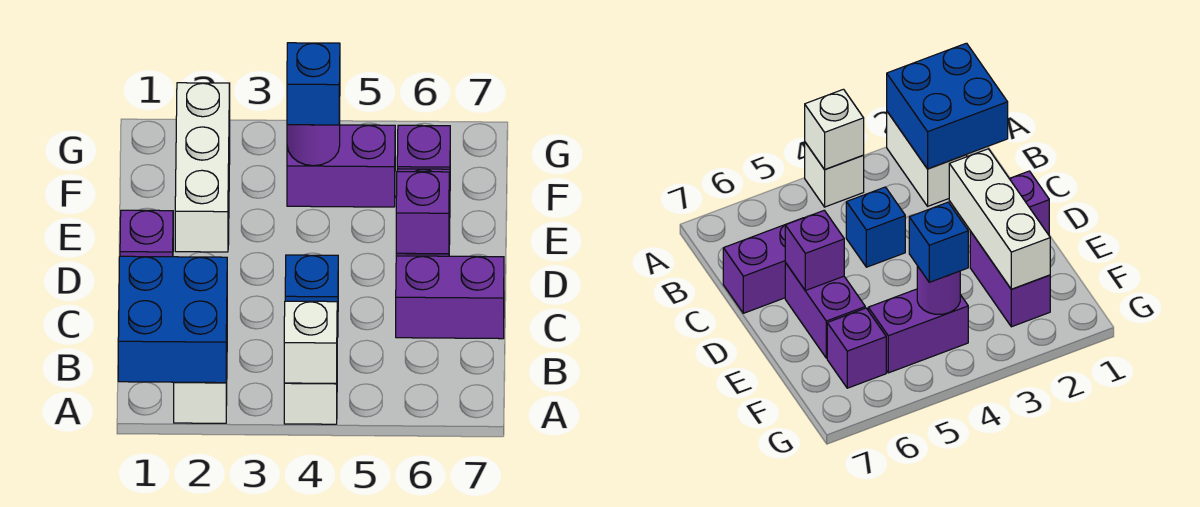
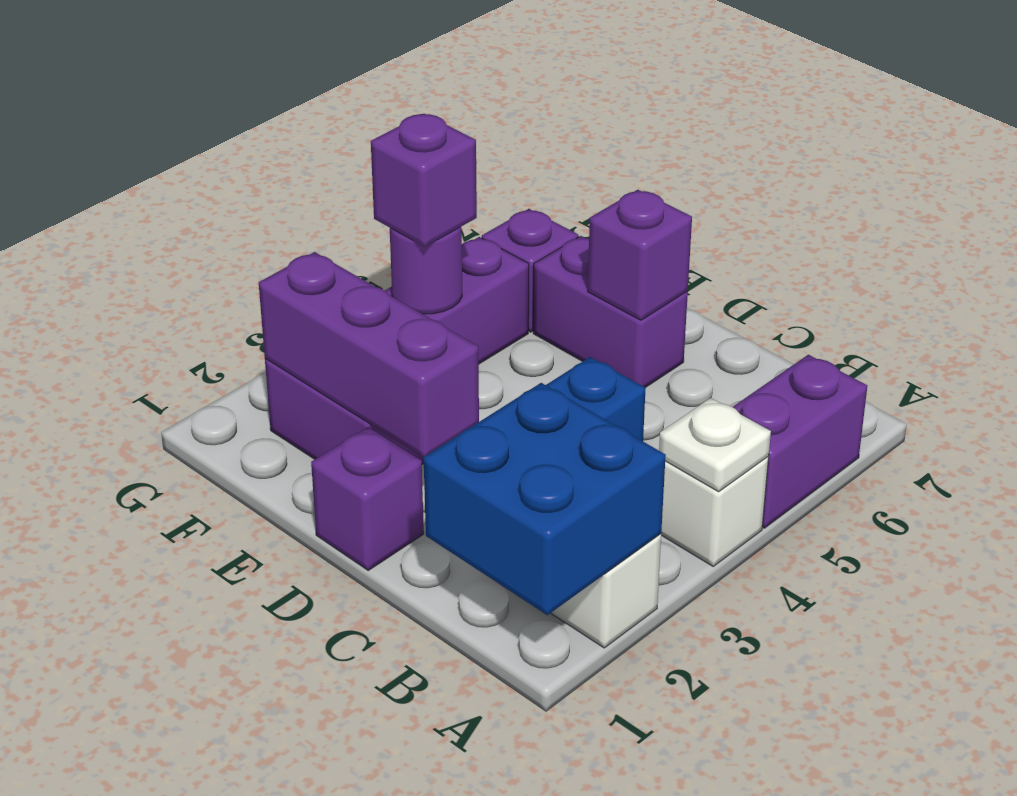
white 1x1 brick [284,301,337,383] -> white 1x1 plate [659,398,771,492]
purple 1x2 brick [396,256,504,339] -> purple 1x2 brick moved to [733,355,867,528]
white 1x3 brick [175,83,230,252] -> purple 1x3 brick [259,252,479,457]
blue 1x1 brick [287,43,340,125] -> purple 1x1 brick [371,114,477,247]

